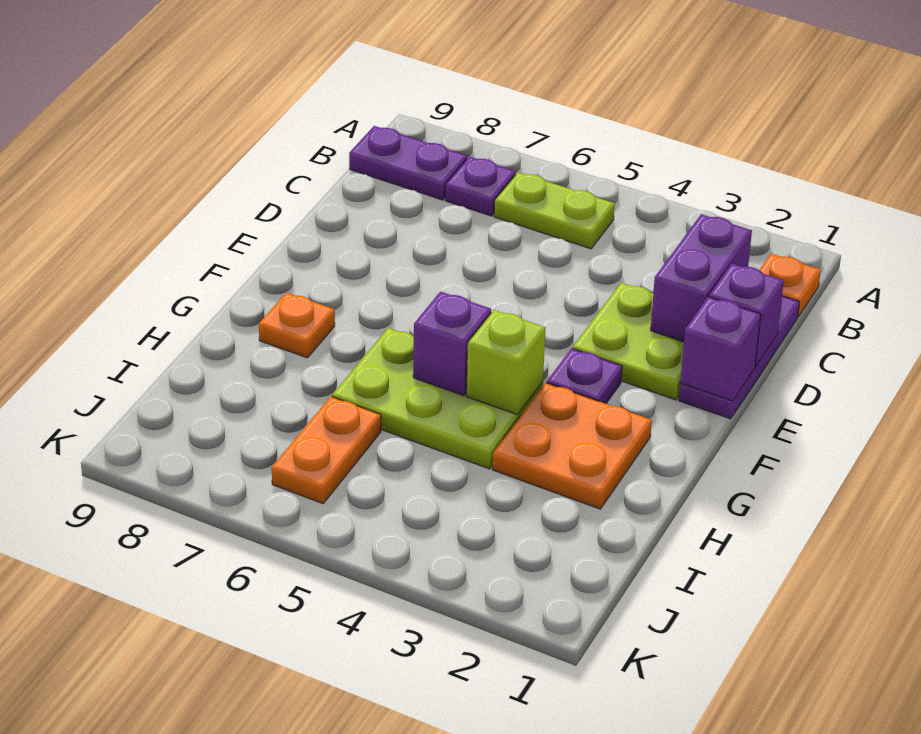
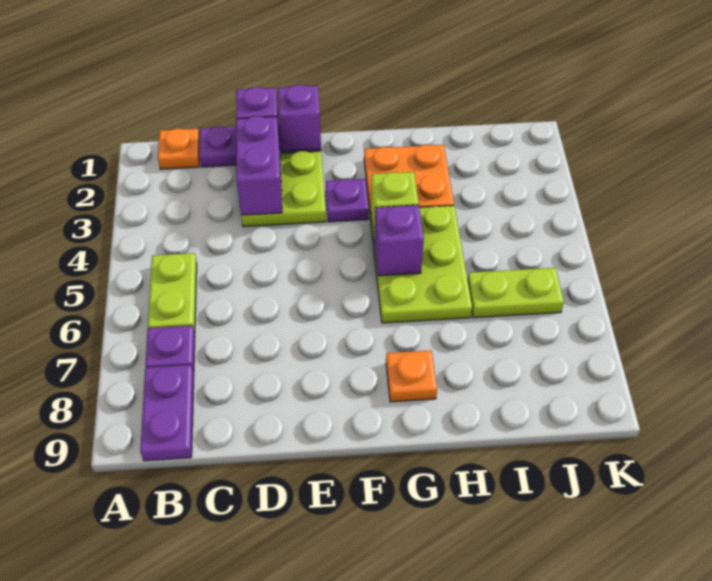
purple 1x2 brick [651,214,752,342] -> purple 1x2 brick turned to [236,116,282,216]
orange 1x2 plate [272,397,381,504] -> lime 1x2 plate [467,268,564,318]

